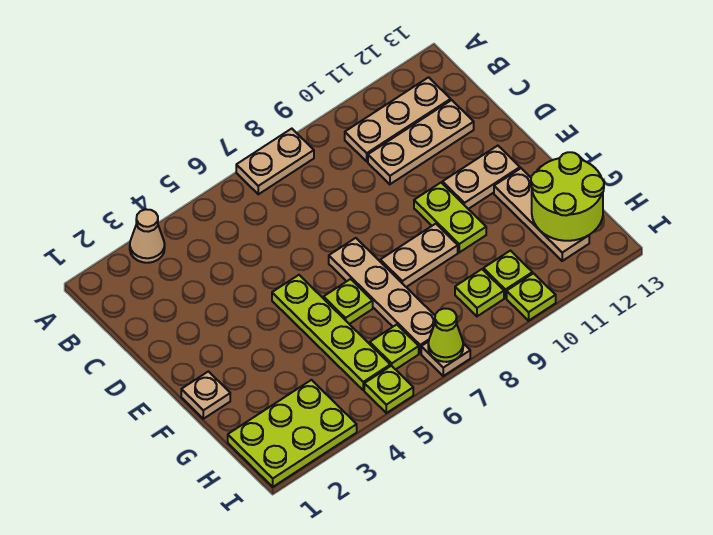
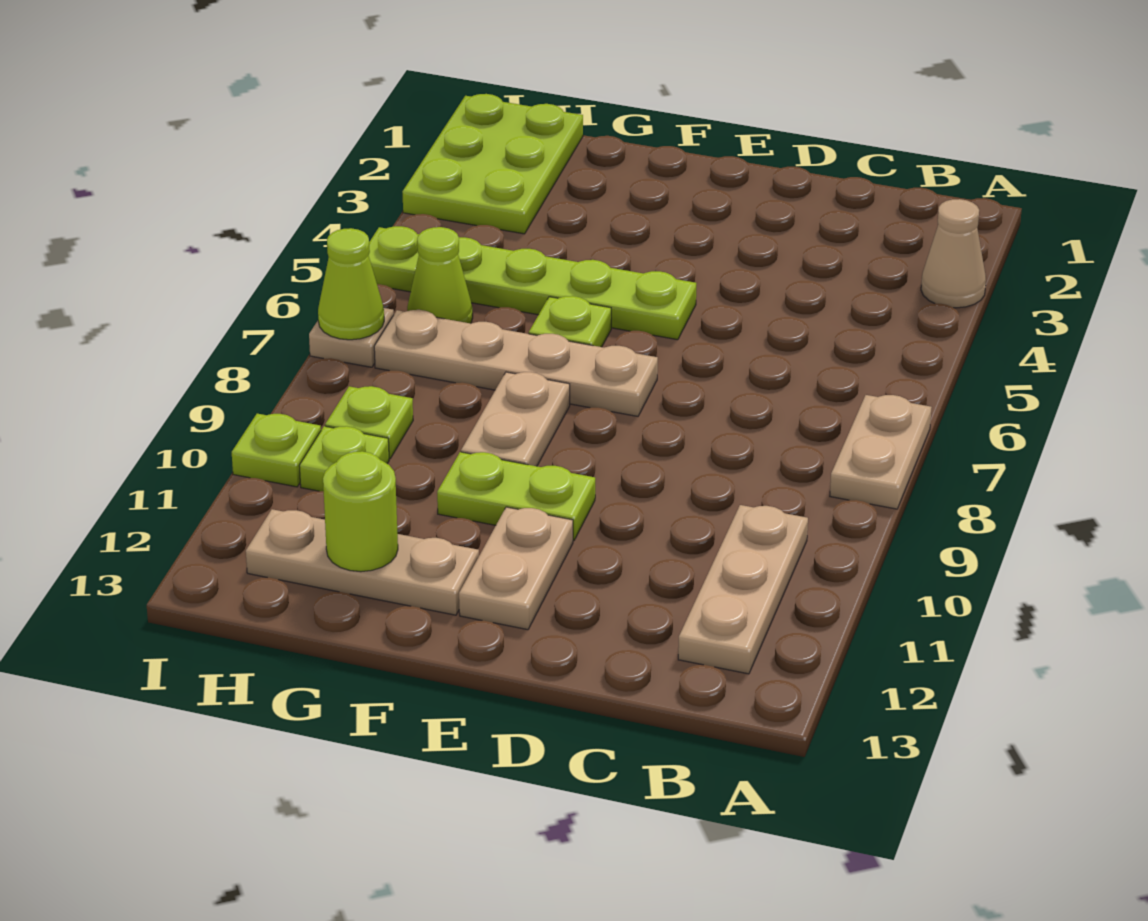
tan 1x3 plate [368,100,474,184] -> none
tan 1x1 plate [181,371,230,419] -> none
lime 2x2 round brick [531,152,604,241] -> lime 1x1 round brick [323,451,398,572]
lime 1x1 plate [370,325,419,370] -> lime 1x1 cone [407,227,473,324]

